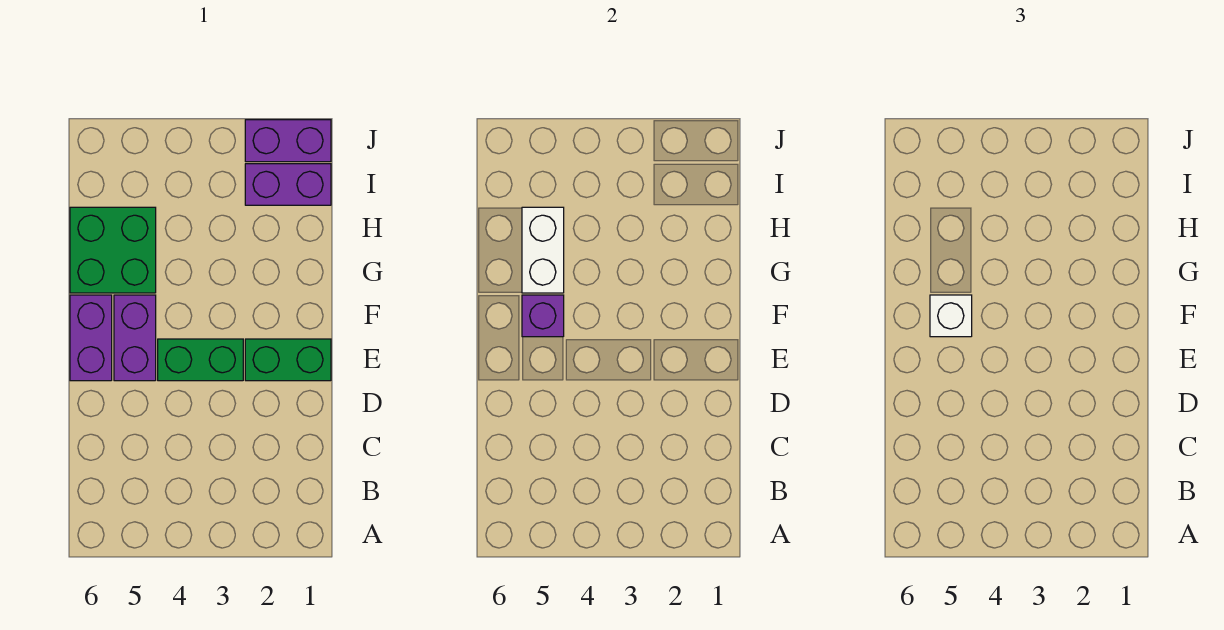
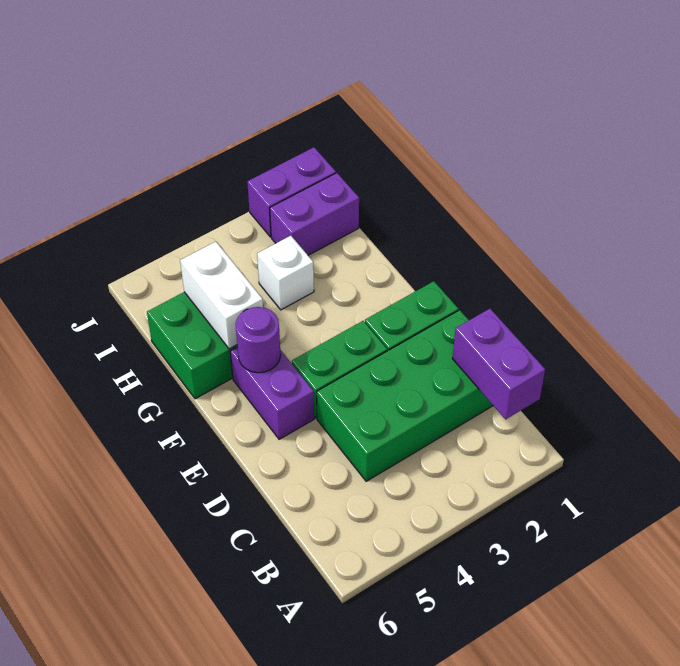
none -> green 2x4 brick [317,310,493,481]
purple 1x2 brick [70,295,112,381] -> purple 1x2 brick moved to [452,309,545,419]
purple 1x1 brick [522,295,564,337] -> purple 1x1 round brick [236,307,281,373]
white 1x1 brick [930,295,972,337] -> white 1x1 brick moved to [257,236,314,310]

